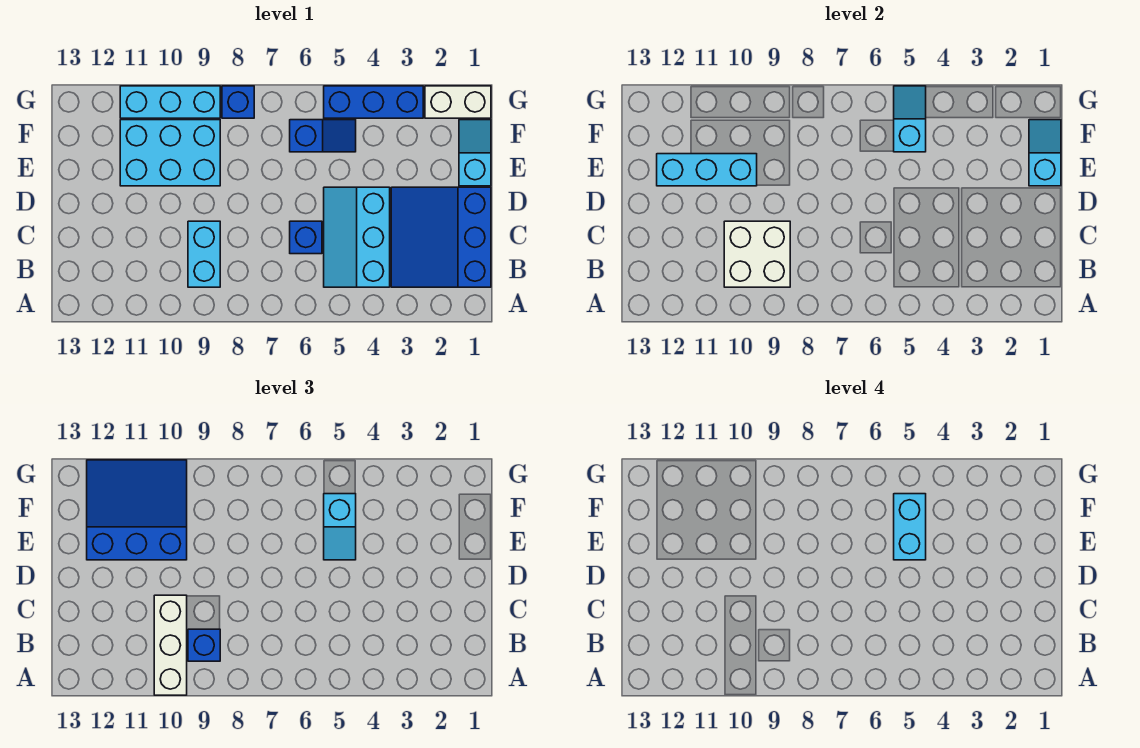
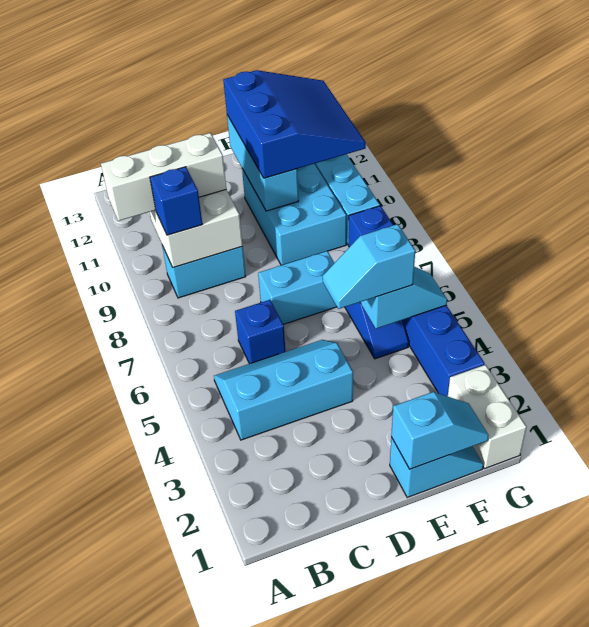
blue 3x3 slope [391,187,491,287] -> none
cyan 1x2 brick [894,494,926,560] -> cyan 1x2 brick moved to [258,251,337,324]

